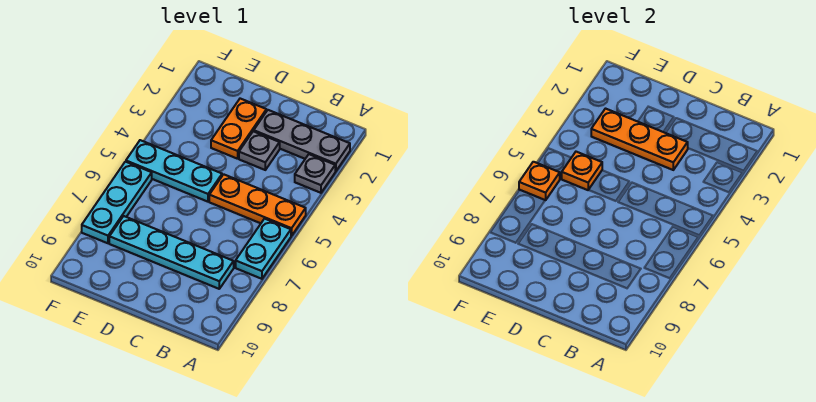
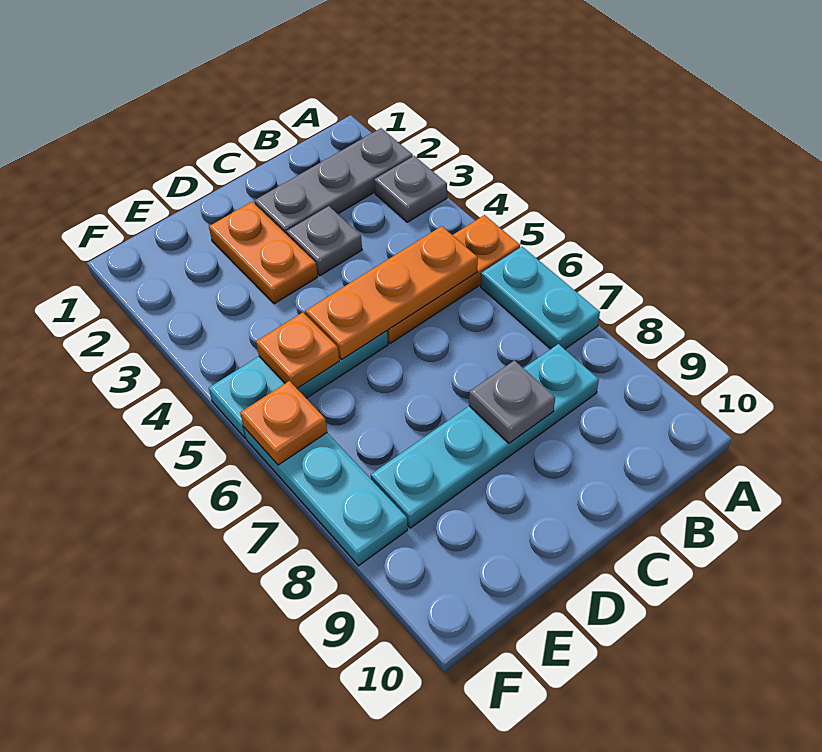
orange 1x3 plate [591,109,688,170] -> orange 1x3 plate moved to [305,226,478,359]
none -> grey 1x1 plate [469,360,555,443]

